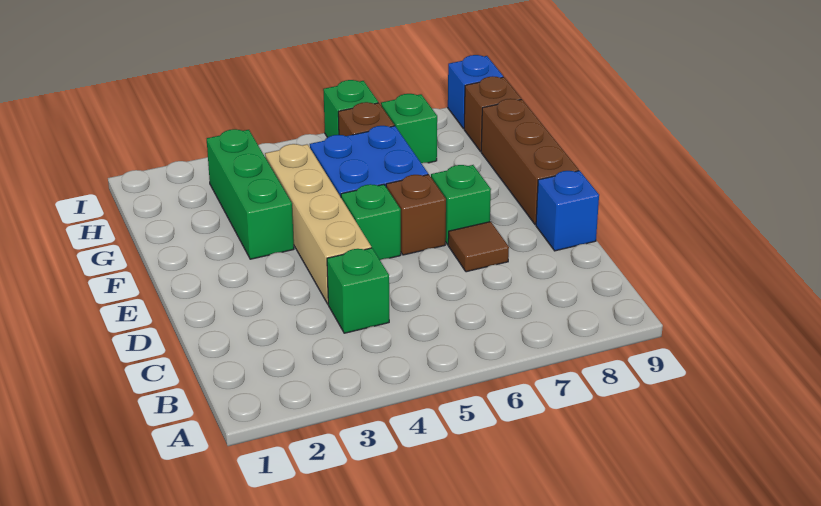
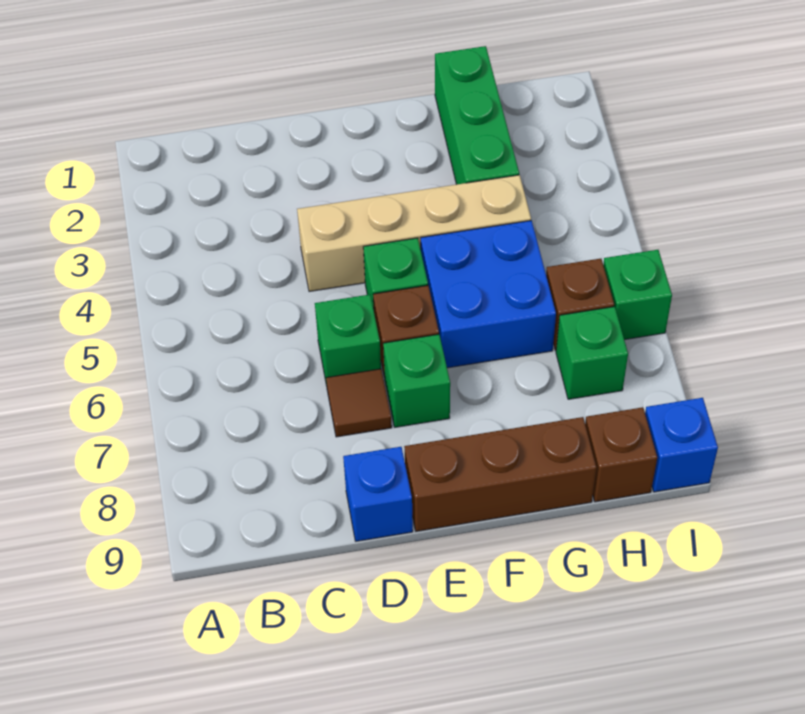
green 1x1 brick [327,248,389,333] -> green 1x1 brick moved to [315,295,381,386]
green 1x3 brick [207,129,294,259] -> green 1x3 brick turned to [435,46,519,184]

